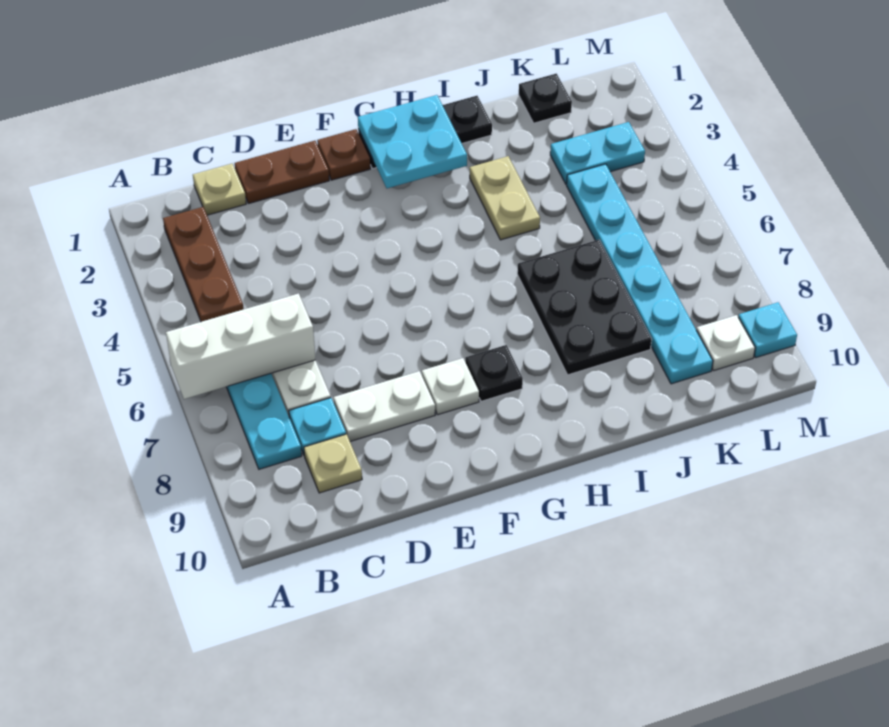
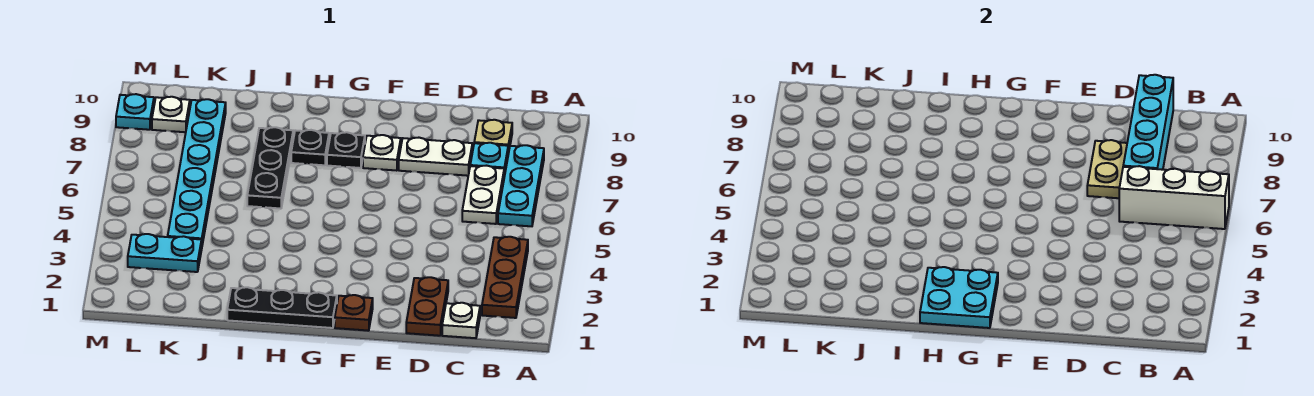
tan 1x1 plate [193,164,246,215] -> white 1x1 plate [442,303,480,338]
none -> cyan 1x4 brick [1123,75,1173,170]
brown 1x2 plate [235,141,329,204] -> brown 1x2 plate turned to [406,277,448,336]
tan 1x2 plate [470,156,540,240] -> tan 1x2 plate moved to [1087,140,1127,198]
black 2x3 plate [517,240,652,375] -> black 1x3 plate [247,127,293,209]
black 1x1 plate [519,74,572,123] -> black 1x1 plate moved to [291,130,329,165]

